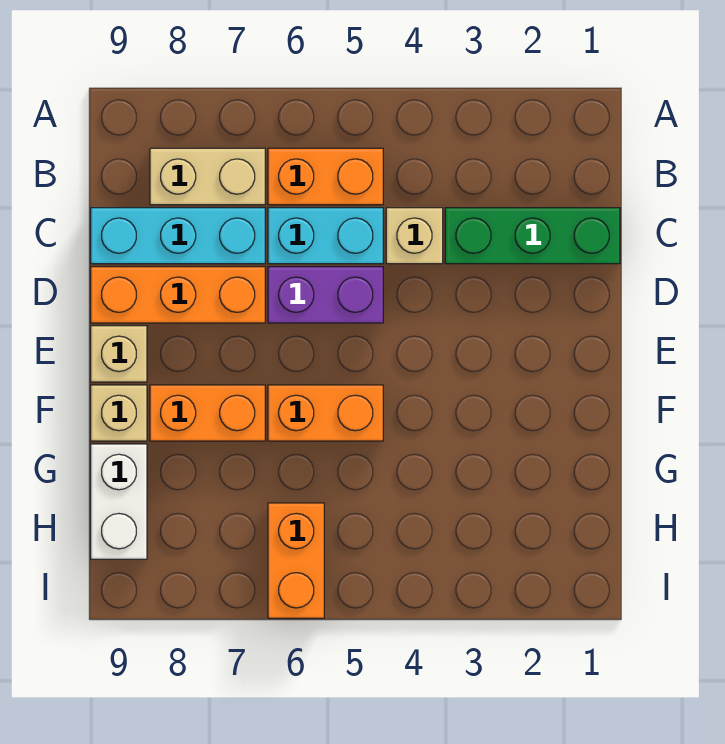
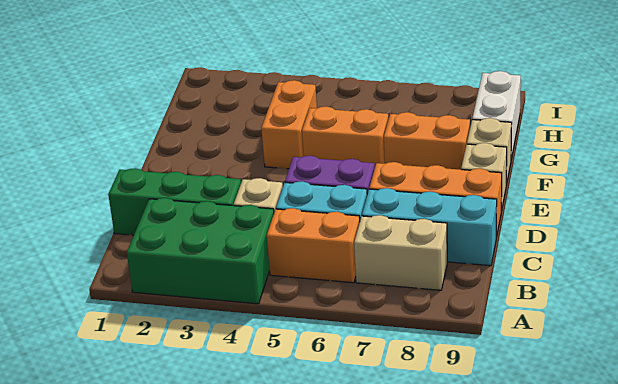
none -> green 2x3 brick [127,198,274,304]
orange 1x2 brick [268,503,324,618] -> orange 1x2 brick moved to [261,80,317,169]

